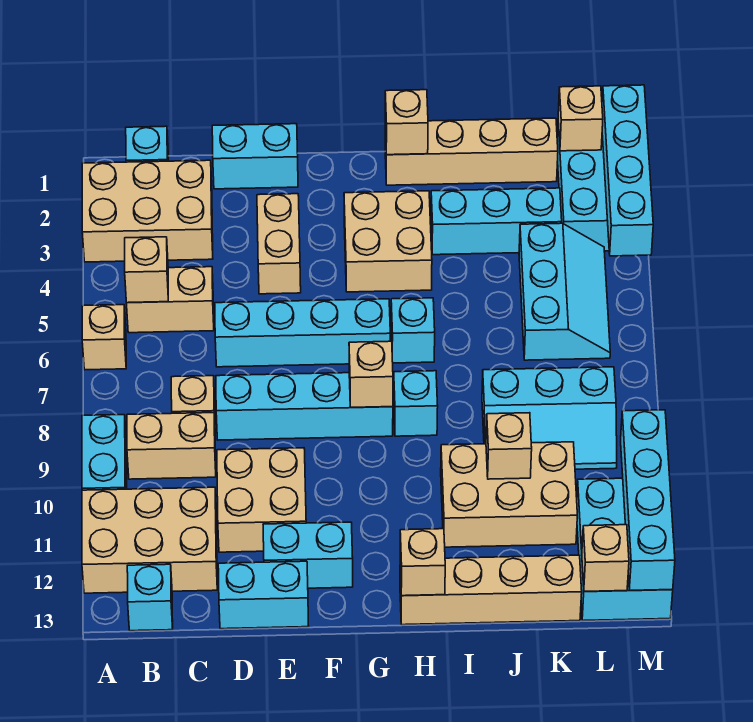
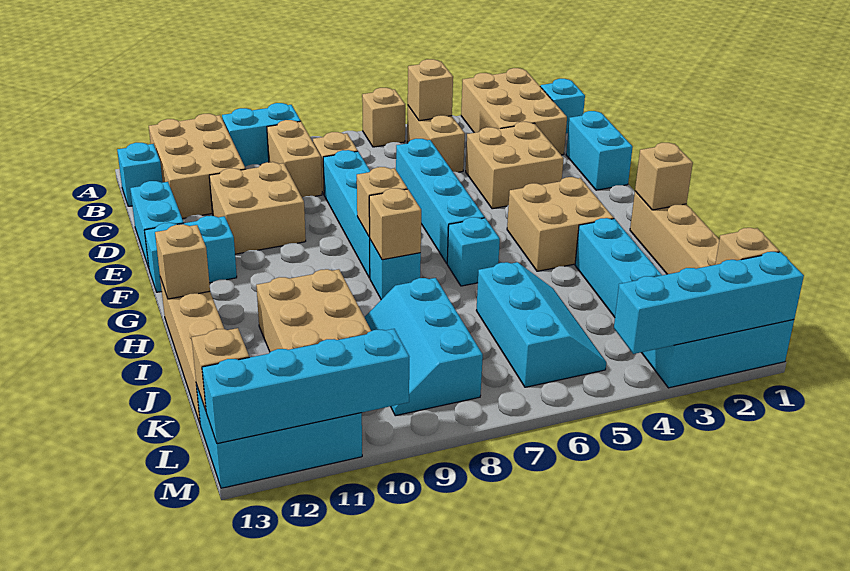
tan 1x2 brick [257,194,301,294] -> tan 2x2 brick [466,122,564,209]
cyan 1x2 brick [263,522,353,588] -> cyan 1x2 brick turned to [144,216,237,292]
tan 1x1 brick [486,413,532,479] -> tan 1x1 brick moved to [369,188,421,260]
cyan 2x3 slope [519,223,610,360] -> cyan 2x3 slope turned to [476,262,606,387]

